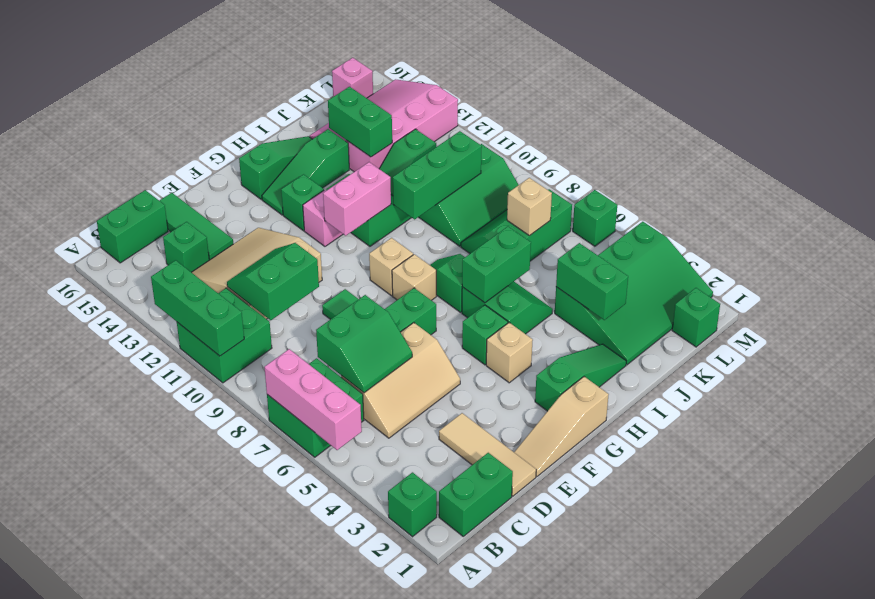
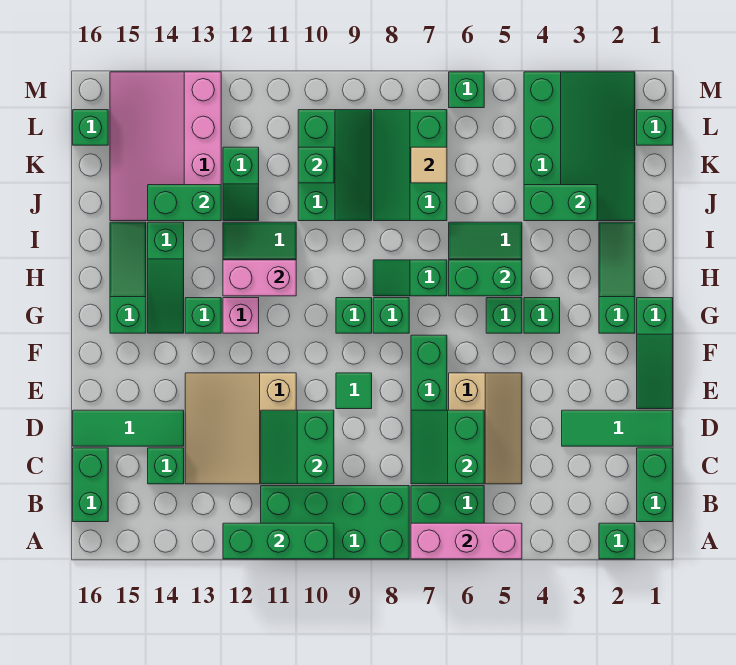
green 2x2 brick [177,288,272,383] -> green 2x4 brick [261,486,409,559]
green 2x2 slope [316,295,412,393] -> green 2x2 slope turned to [411,410,484,484]
tan 1x3 tile [439,413,536,496] -> green 1x3 tile [562,410,673,446]
tan 1x3 slope [514,377,609,476] -> green 1x3 slope [637,298,673,409]
tan 1x1 brick [486,323,533,383] -> green 1x1 brick [524,298,560,333]
tan 1x1 brick [392,254,436,300] -> green 1x1 brick [373,298,409,333]
tan 1x1 brick [369,238,413,296] -> green 1x1 brick [336,298,372,333]
pink 1x2 brick [323,162,391,236] -> pink 1x2 brick turned to [223,260,296,296]
green 1x2 brick [462,227,531,303] -> green 1x2 brick turned to [449,260,522,296]
green 1x3 brick [393,131,482,219] -> green 1x1 brick [298,147,334,183]
tan 1x1 brick [507,178,552,236] -> tan 1x1 tile [411,147,447,183]
pink 1x1 brick [332,58,373,98] -> green 1x1 brick [73,110,108,145]

